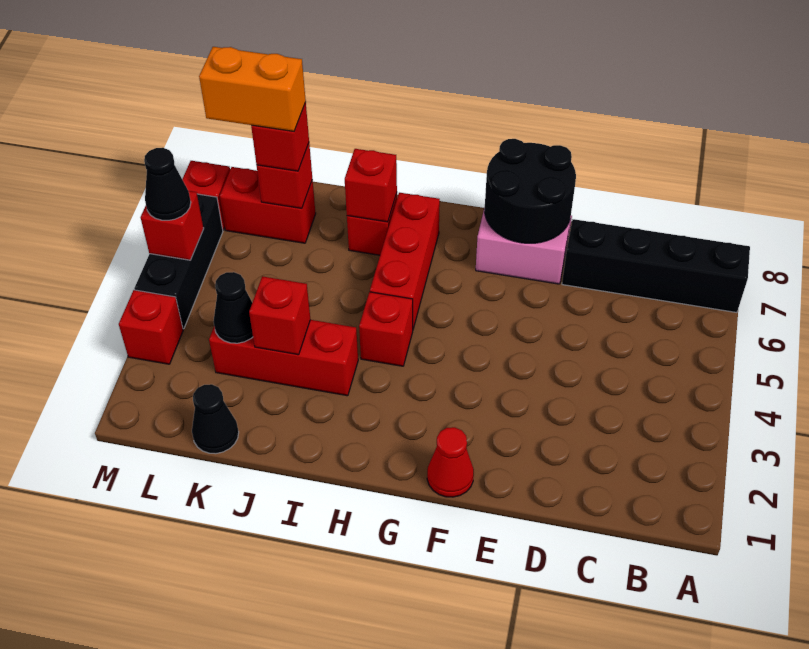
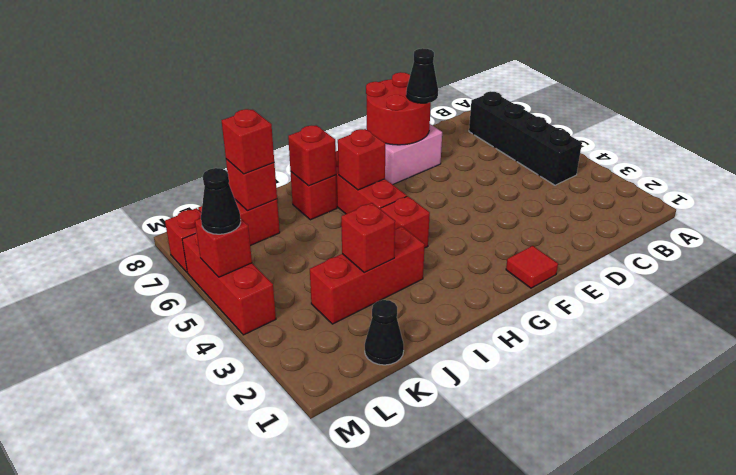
black 1x4 brick [562,219,750,313] -> black 1x4 brick turned to [469,91,582,185]
black 2x2 round brick [484,139,576,243] -> red 2x2 round brick [366,72,431,145]
red 1x1 cone [427,427,474,497] -> red 1x1 tile [506,246,558,288]
black 1x1 cone [213,272,253,343] -> black 1x1 cone moved to [406,48,438,103]
orange 1x2 brick [199,47,306,131] -> none
red 1x1 brick [119,290,183,364] -> red 1x1 brick moved to [338,129,385,190]
black 1x3 brick [134,194,223,329] -> red 1x3 brick [182,232,276,335]

